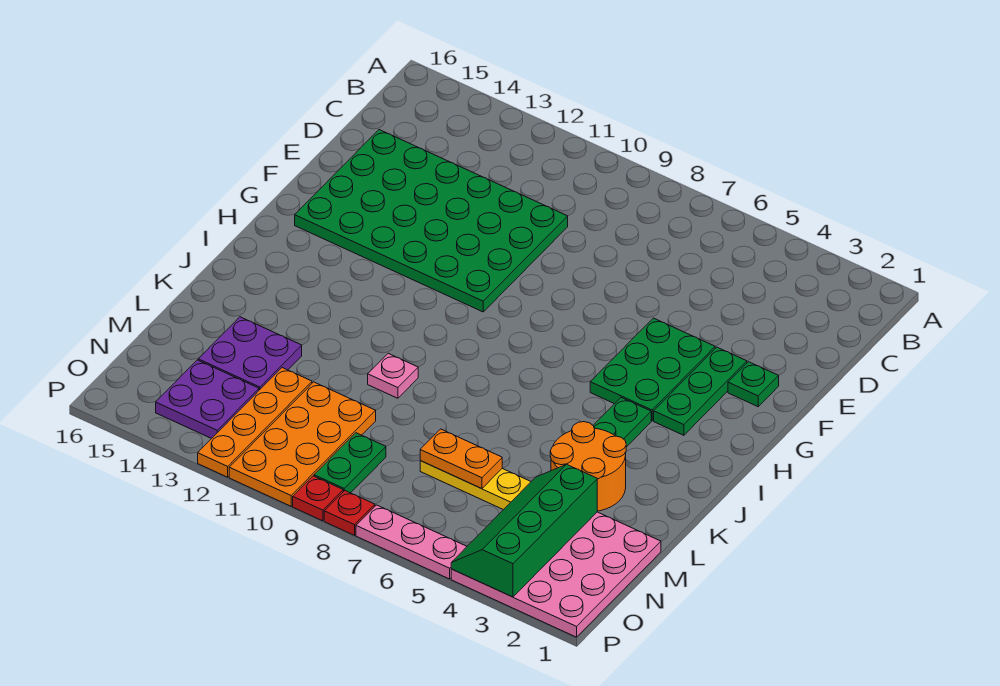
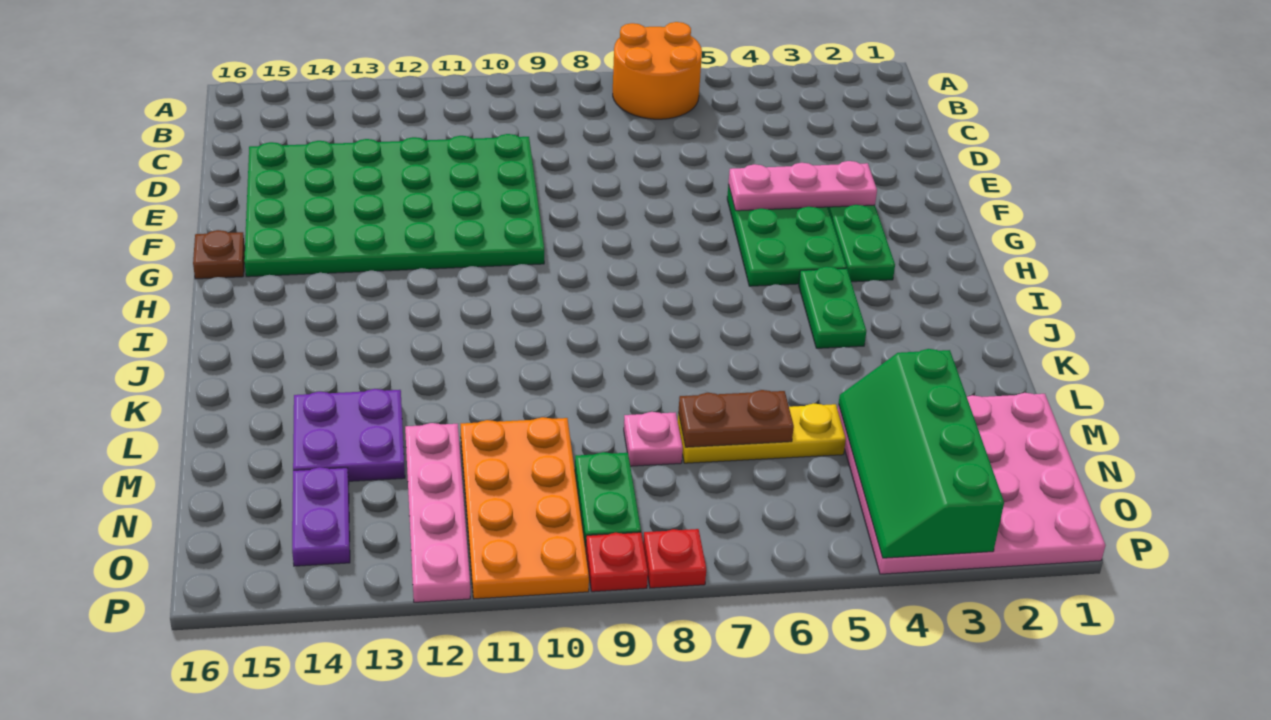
green 1x1 plate [728,362,779,407] -> none
none -> brown 1x1 plate [193,230,245,279]
orange 2x2 round brick [550,422,626,511] -> orange 2x2 round brick moved to [613,22,702,119]
pink 1x1 plate [368,353,418,398] -> pink 1x1 plate moved to [624,412,683,466]
orange 1x2 plate [420,429,502,489] -> brown 1x2 plate [678,390,794,447]
orange 1x4 plate [198,368,312,477] -> pink 1x4 plate [405,423,470,602]
purple 2x2 plate [156,360,259,439] -> purple 1x2 plate [292,467,350,566]
pink 1x3 plate [356,505,467,579] -> pink 1x3 plate moved to [728,161,877,211]

